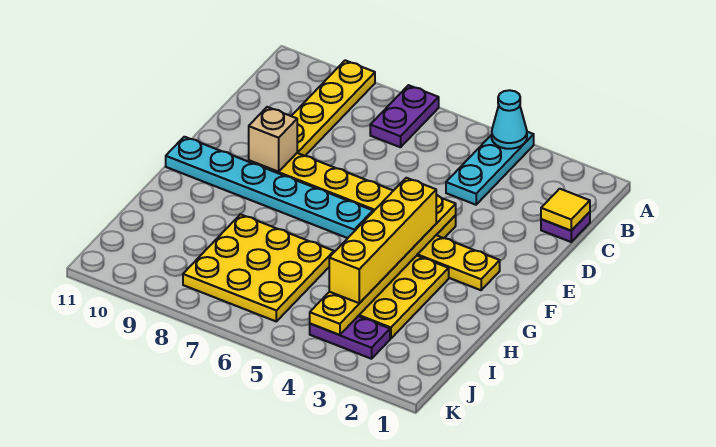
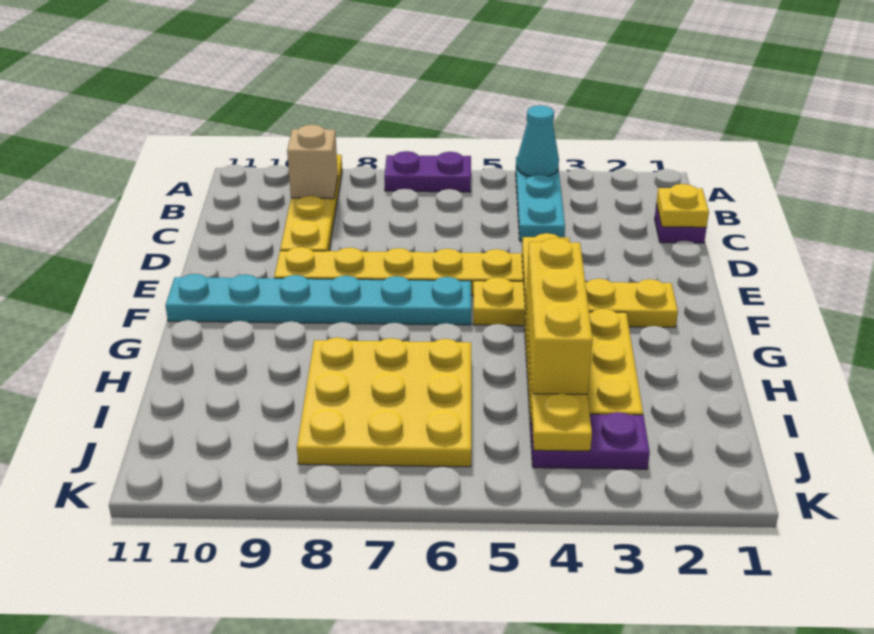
purple 1x2 plate [370,85,439,147] -> purple 1x2 plate turned to [384,151,471,192]
yellow 1x1 tile [541,189,590,231] -> yellow 1x1 plate [656,184,709,227]
tan 1x1 brick [249,107,297,172] -> tan 1x1 brick moved to [287,125,338,199]
yellow 1x4 brick [329,178,436,303] -> yellow 1x3 brick [526,238,593,394]

